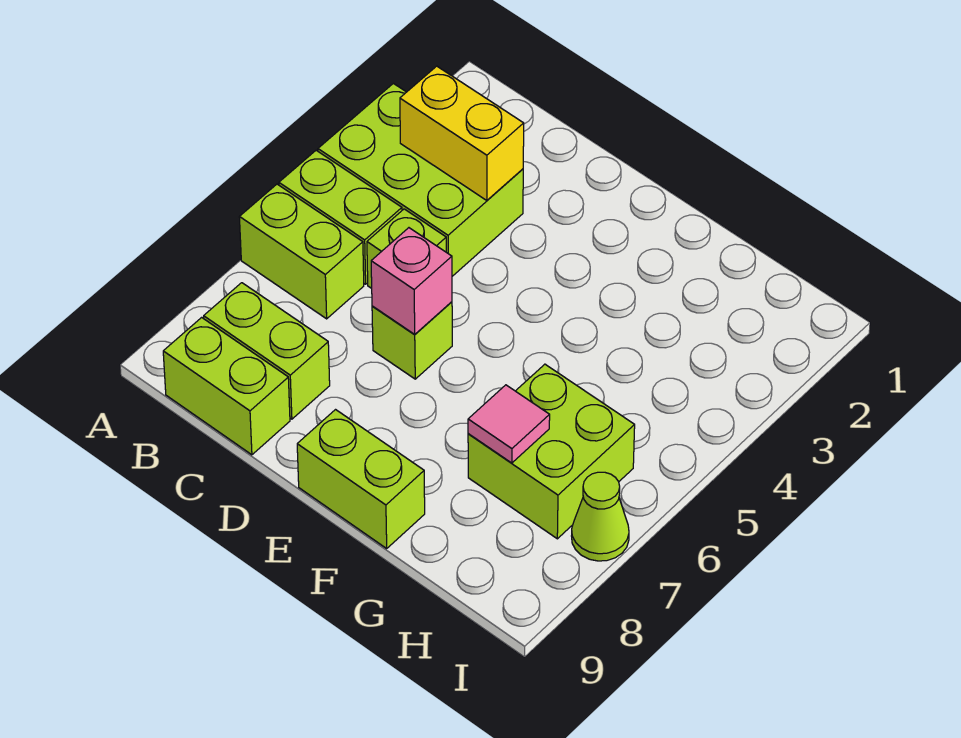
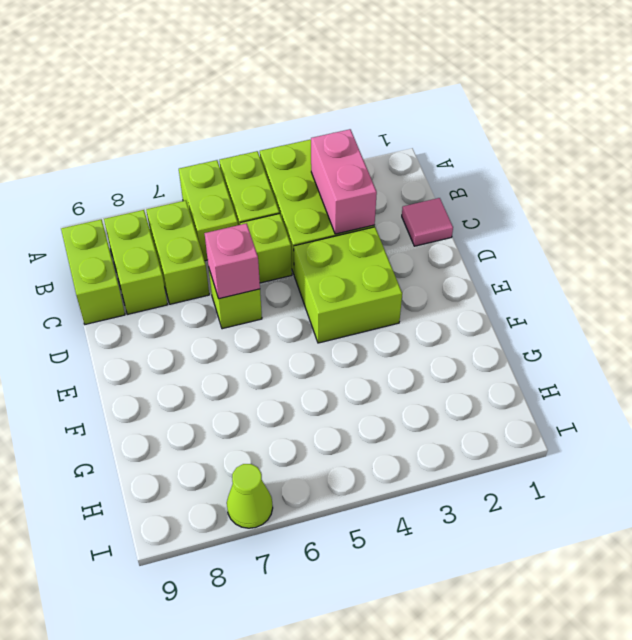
yellow 1x2 brick [400,66,524,200] -> pink 1x2 brick [311,129,377,234]
lime 1x2 brick [297,410,425,548] -> lime 1x2 brick moved to [146,200,209,304]
lime 2x2 brick [468,364,635,539] -> lime 2x2 brick moved to [294,227,402,343]
pink 1x1 tile [468,385,550,463] -> pink 1x1 tile moved to [402,198,453,246]

